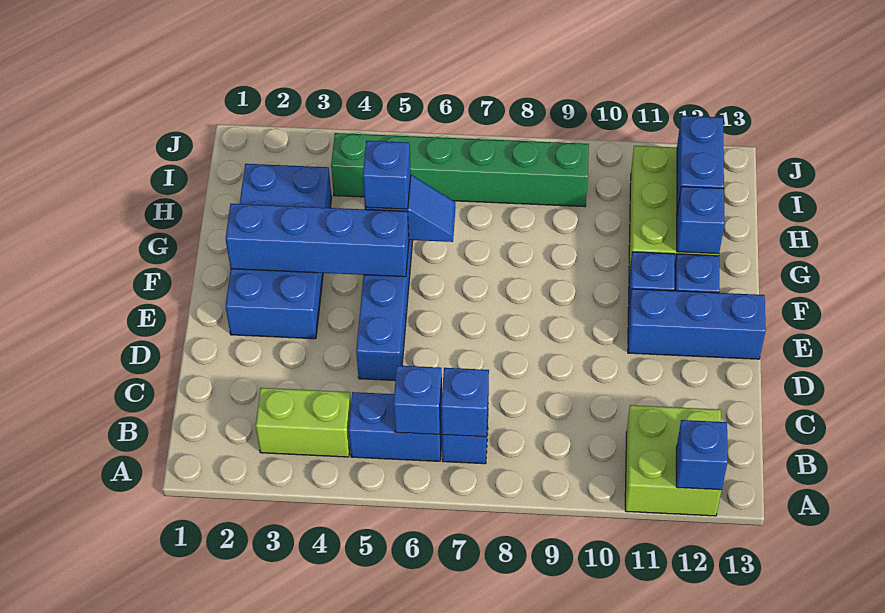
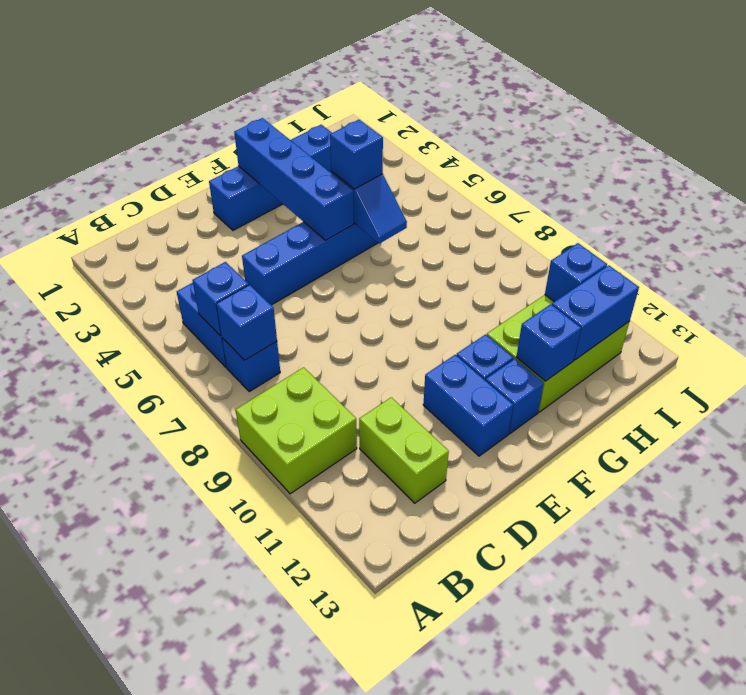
lime 2x2 brick [625,405,722,516] -> lime 2x2 brick moved to [236,367,357,494]
blue 1x1 brick [676,420,728,490] -> blue 1x1 brick moved to [545,243,607,302]
lime 1x2 brick [256,388,351,457] -> lime 1x2 brick moved to [359,397,449,503]
blue 2x4 brick [225,164,332,339] -> blue 1x4 brick [209,125,332,230]
blue 1x3 brick [628,289,766,359] -> blue 1x2 brick [423,355,513,456]
green 1x6 brick [331,133,589,207] -> none

